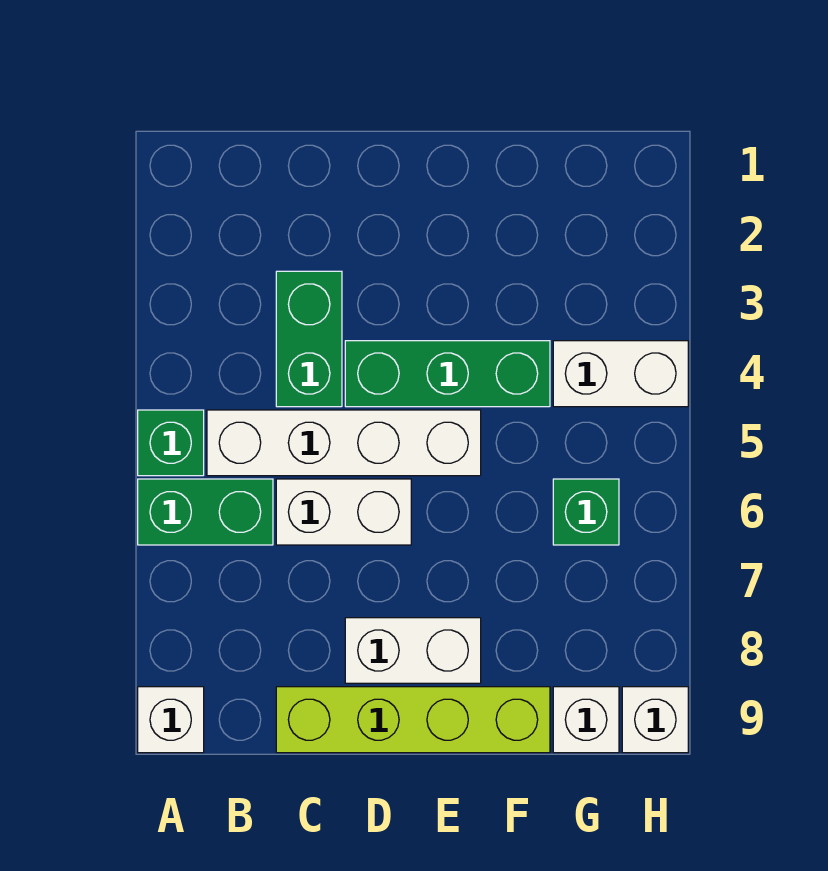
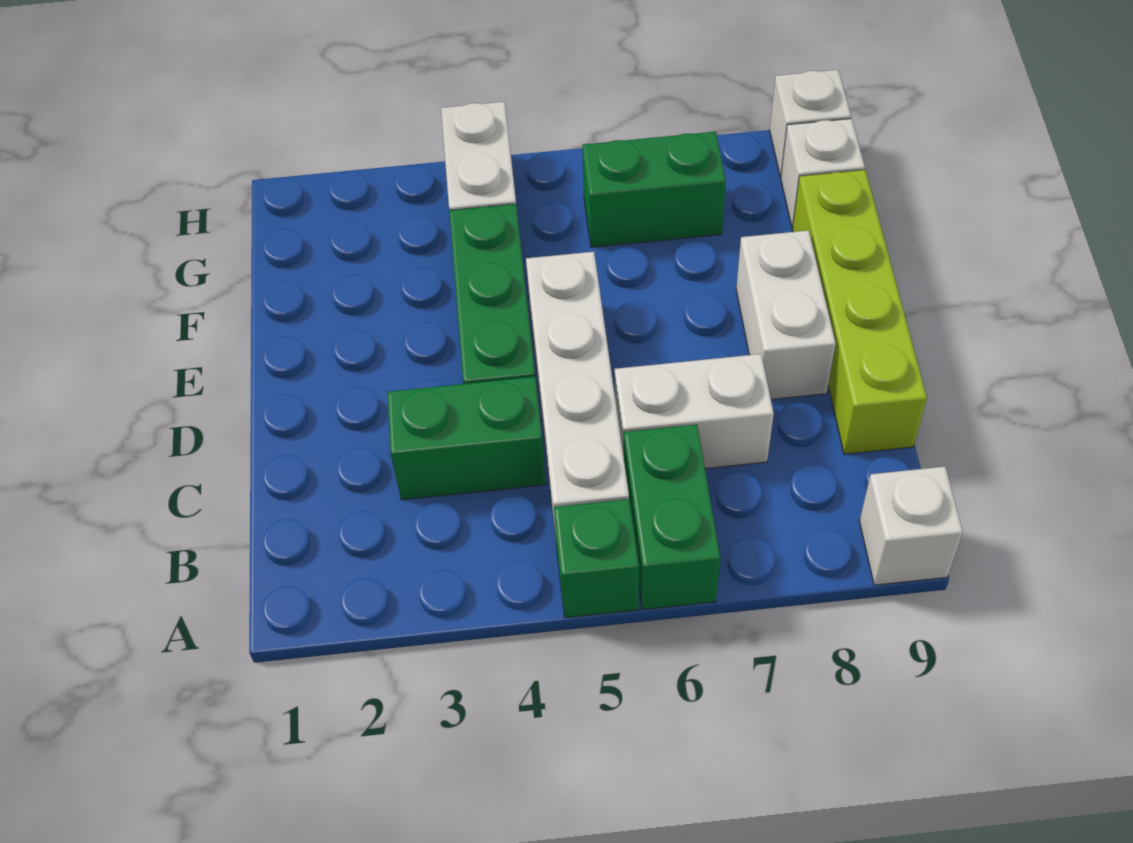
white 1x2 brick [276,479,411,545] -> white 1x2 brick turned to [615,354,774,468]
green 1x1 brick [553,479,619,545] -> green 1x2 brick [582,132,726,247]

